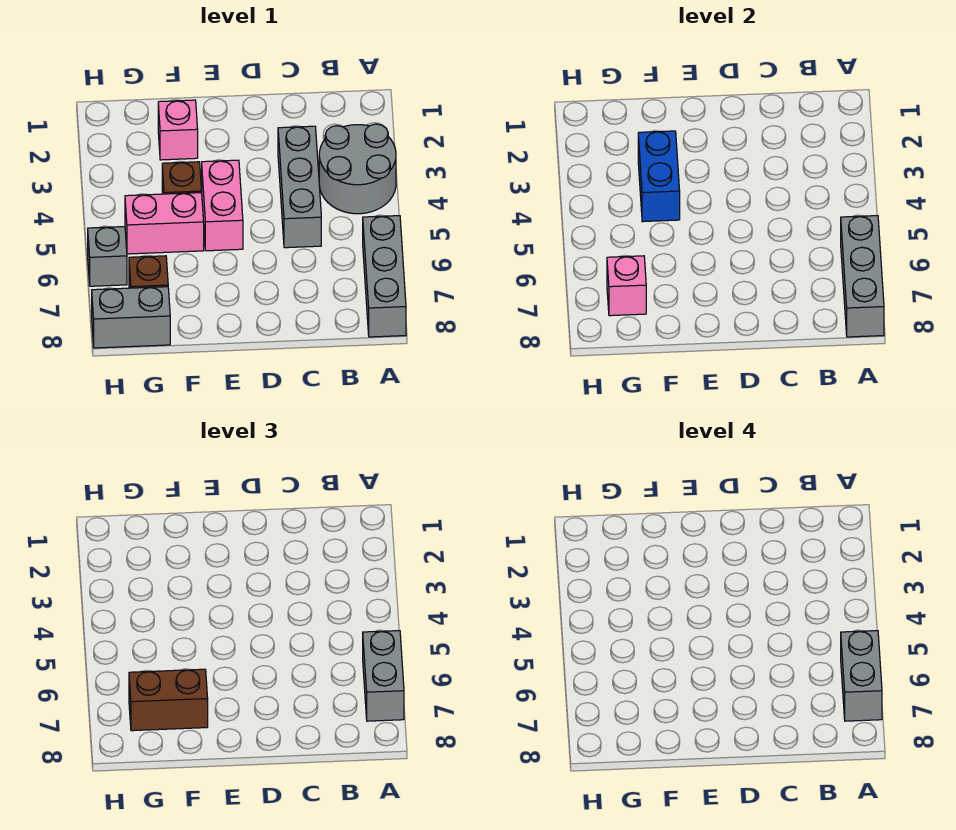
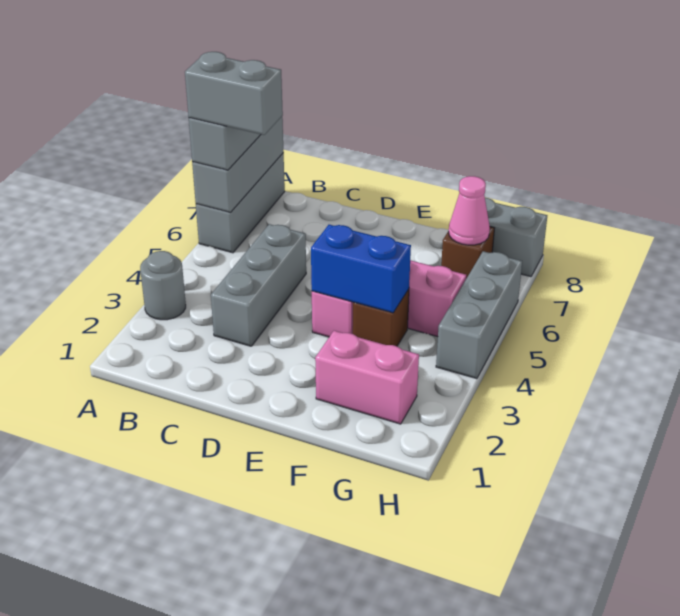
grey 2x2 round brick [319,124,396,214] -> grey 1x1 round brick [140,251,186,320]
grey 1x2 brick [841,631,882,721] -> grey 1x2 brick turned to [185,52,283,135]
pink 1x1 brick [158,100,198,160] -> pink 1x2 brick [315,331,419,424]
blue 1x2 brick [638,131,680,222] -> blue 1x2 brick turned to [311,225,411,313]
brown 1x2 brick [129,669,208,731] -> none
pink 1x1 brick [607,256,646,316] -> pink 1x1 cone [449,176,490,245]
grey 1x1 brick [88,227,127,286] -> grey 1x3 brick [436,251,522,379]

